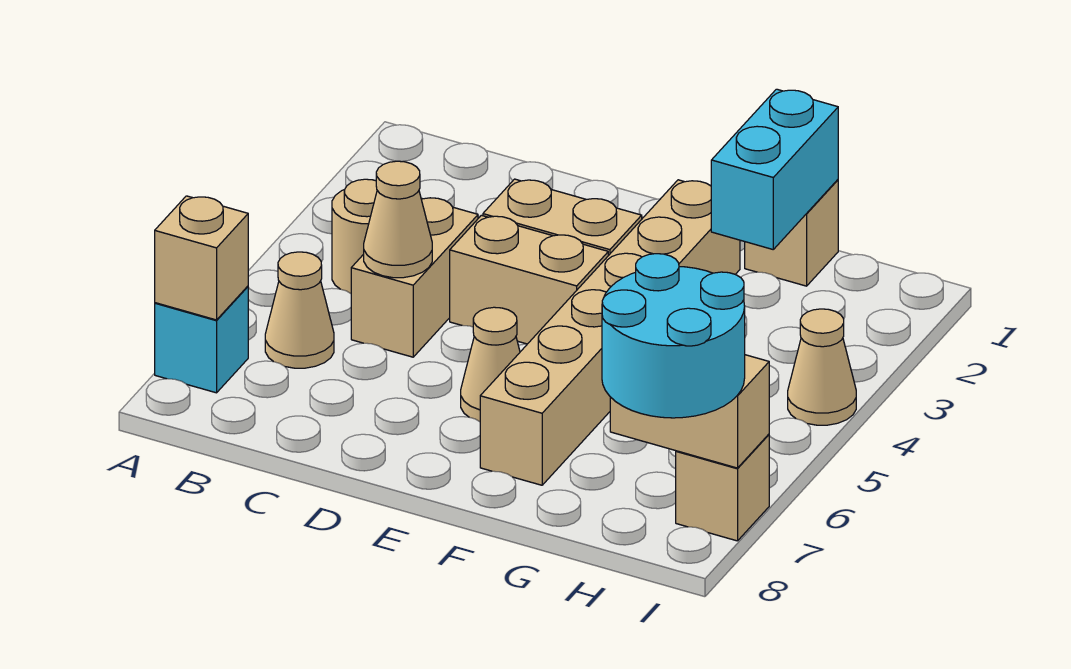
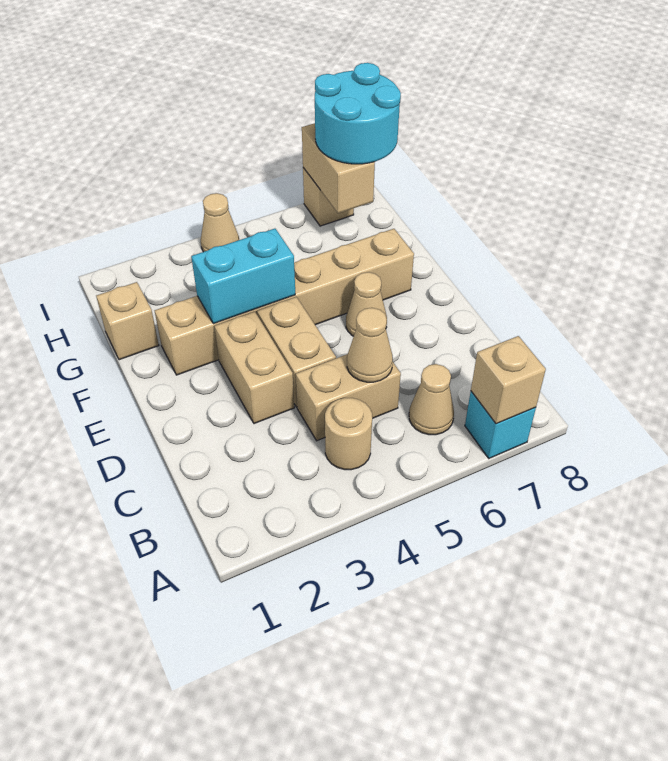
cyan 1x2 brick [711,89,838,249] -> cyan 1x2 brick moved to [191,229,295,324]

